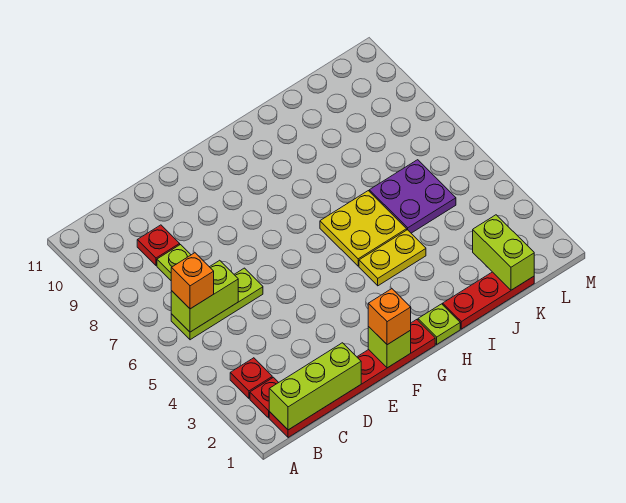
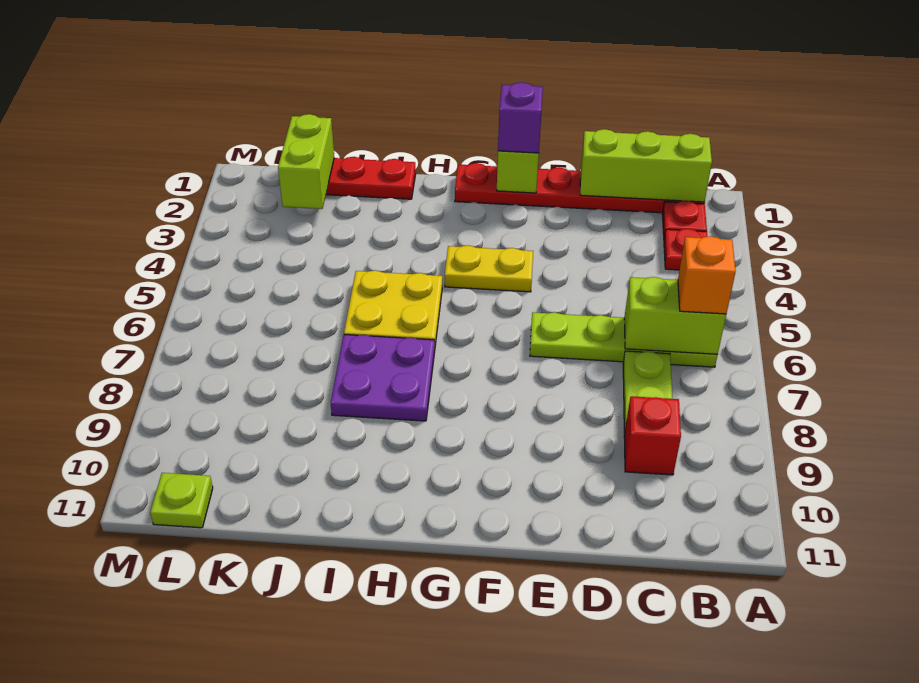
lime 1x3 plate [171,268,263,340] -> lime 1x4 plate [530,312,718,367]
red 1x1 plate [137,225,180,265] -> red 1x1 brick [624,396,681,475]
orange 1x1 brick [368,289,411,345] -> purple 1x1 brick [498,82,543,153]
lime 1x1 plate [418,304,460,344] -> lime 1x1 plate moved to [150,473,213,528]
yellow 1x2 plate [359,230,426,286] -> yellow 1x2 plate moved to [445,245,533,292]
purple 2x2 plate [369,160,456,233] -> purple 2x2 plate moved to [331,335,435,421]

